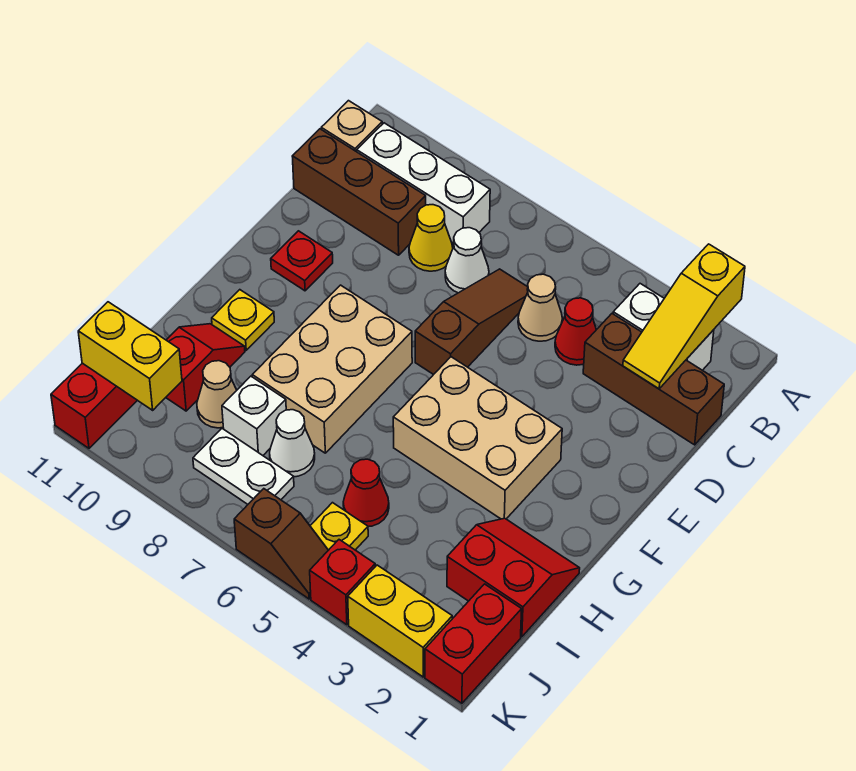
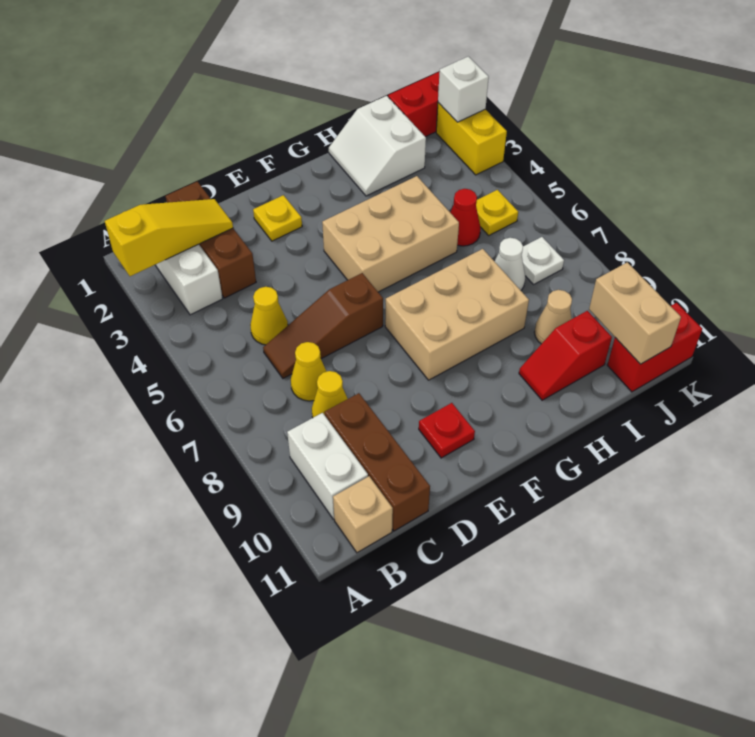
white 1x3 brick [357,123,490,243] -> white 1x2 brick [287,413,368,519]
red 1x1 cone [555,298,596,365] -> none
tan 1x1 cone [518,274,562,341] -> yellow 1x1 cone [250,287,288,345]
white 1x1 cone [445,228,489,293] -> yellow 1x1 cone [291,342,327,401]
tan 2x3 brick [393,357,562,519] -> tan 2x3 brick turned to [322,176,459,292]
yellow 1x1 plate [212,290,274,350] -> yellow 1x1 plate moved to [253,195,302,241]
red 2x2 slope [447,518,580,637] -> white 2x2 slope [329,96,426,196]
white 1x1 brick [222,376,286,455] -> white 1x1 brick moved to [438,57,489,122]
white 1x2 plate [193,429,294,504] -> white 1x1 plate [522,237,564,284]
yellow 1x2 brick [78,302,182,410] -> tan 1x2 brick [589,262,681,364]
red 1x1 brick [310,540,375,625] -> none
brown 1x2 slope [234,489,328,599] -> none

